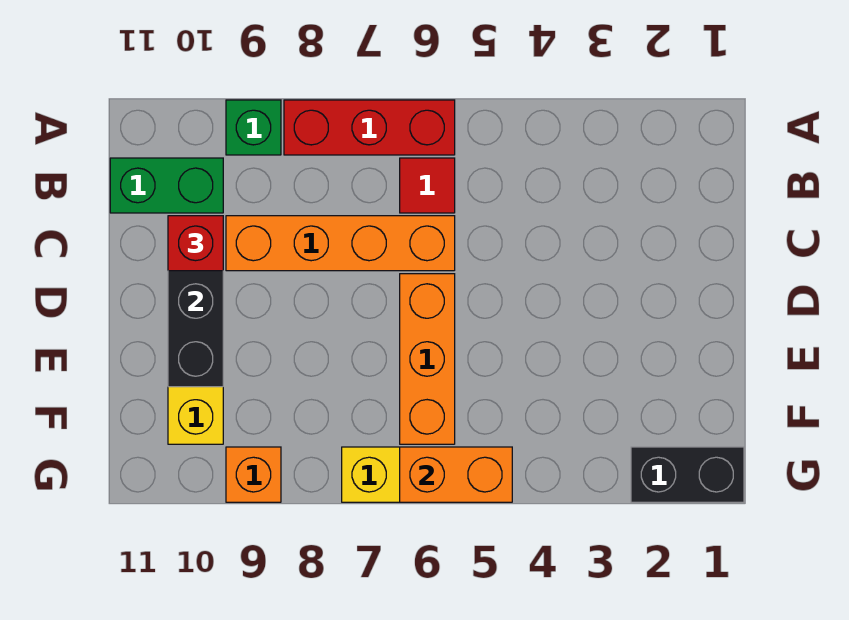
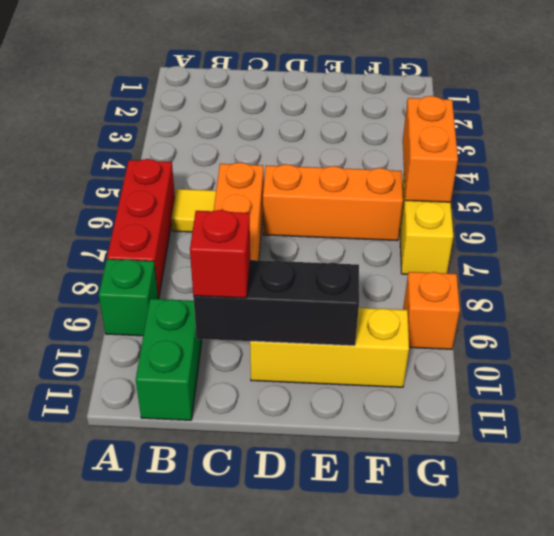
red 1x1 tile [400,158,455,213] -> yellow 1x1 tile [171,189,216,232]
black 1x2 brick [631,447,744,502] -> none

